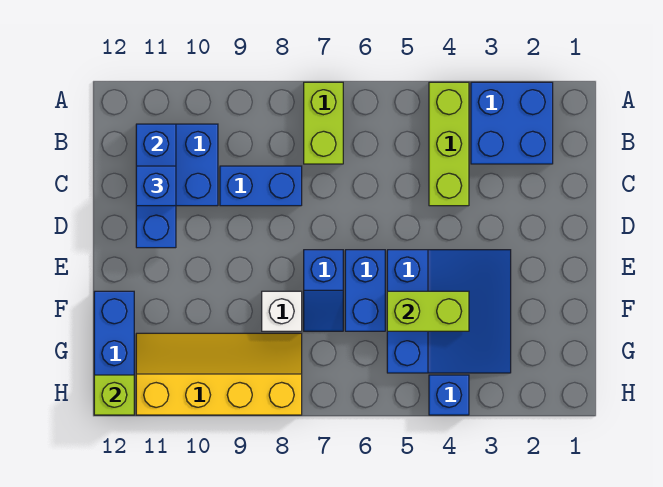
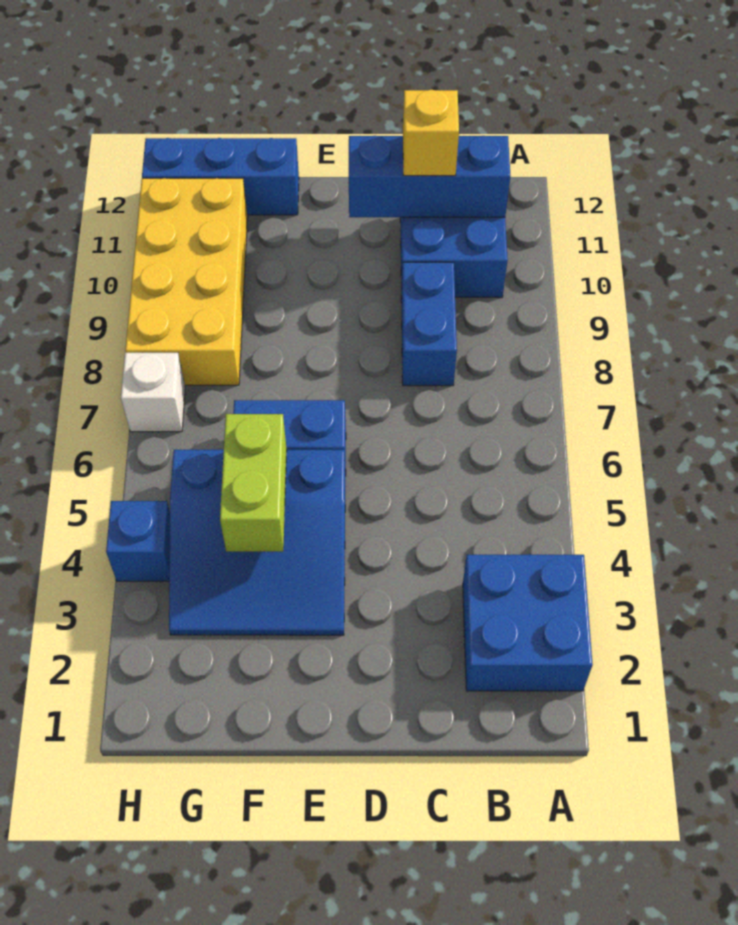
lime 1x3 brick [429,82,469,206] -> none
lime 1x2 brick [304,82,343,164] -> none
blue 1x1 brick [136,166,176,206] -> yellow 1x1 brick [403,90,459,176]
blue 1x2 slope [304,250,343,331] -> none
white 1x1 brick [262,291,302,331] -> white 1x1 brick moved to [121,353,185,432]
yellow 2x4 slope [136,333,302,415] -> yellow 2x4 brick [125,178,248,385]
lime 1x1 brick [94,375,134,415] -> none

